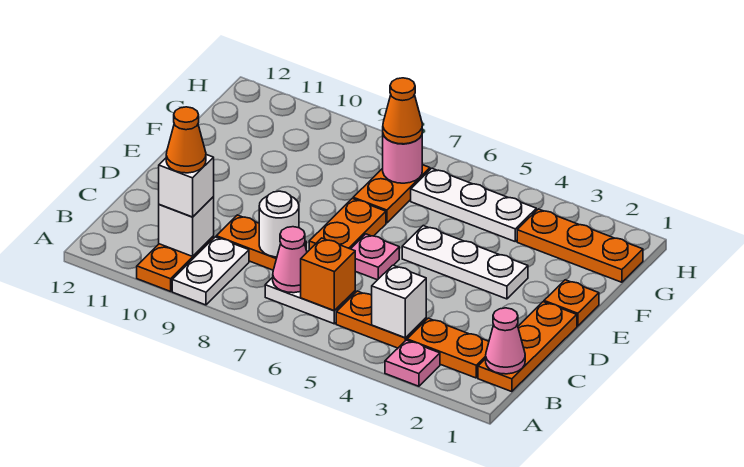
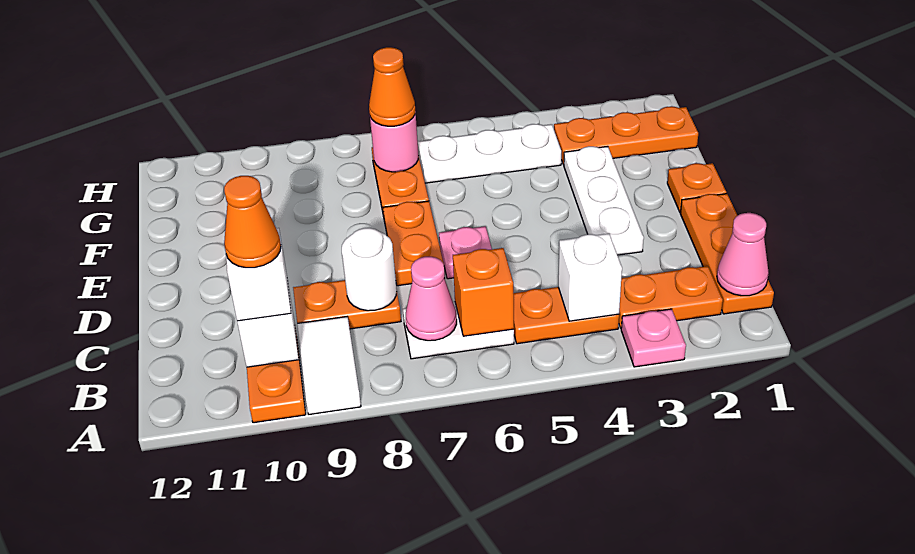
white 1x2 plate [172,237,249,305] -> white 1x2 tile [297,317,361,415]
white 1x3 plate [402,226,528,299] -> white 1x3 plate turned to [564,146,644,255]

